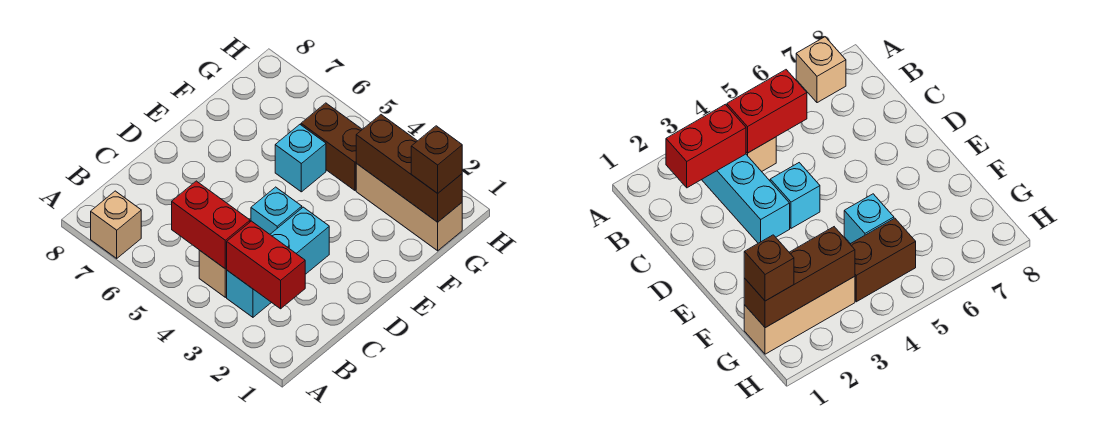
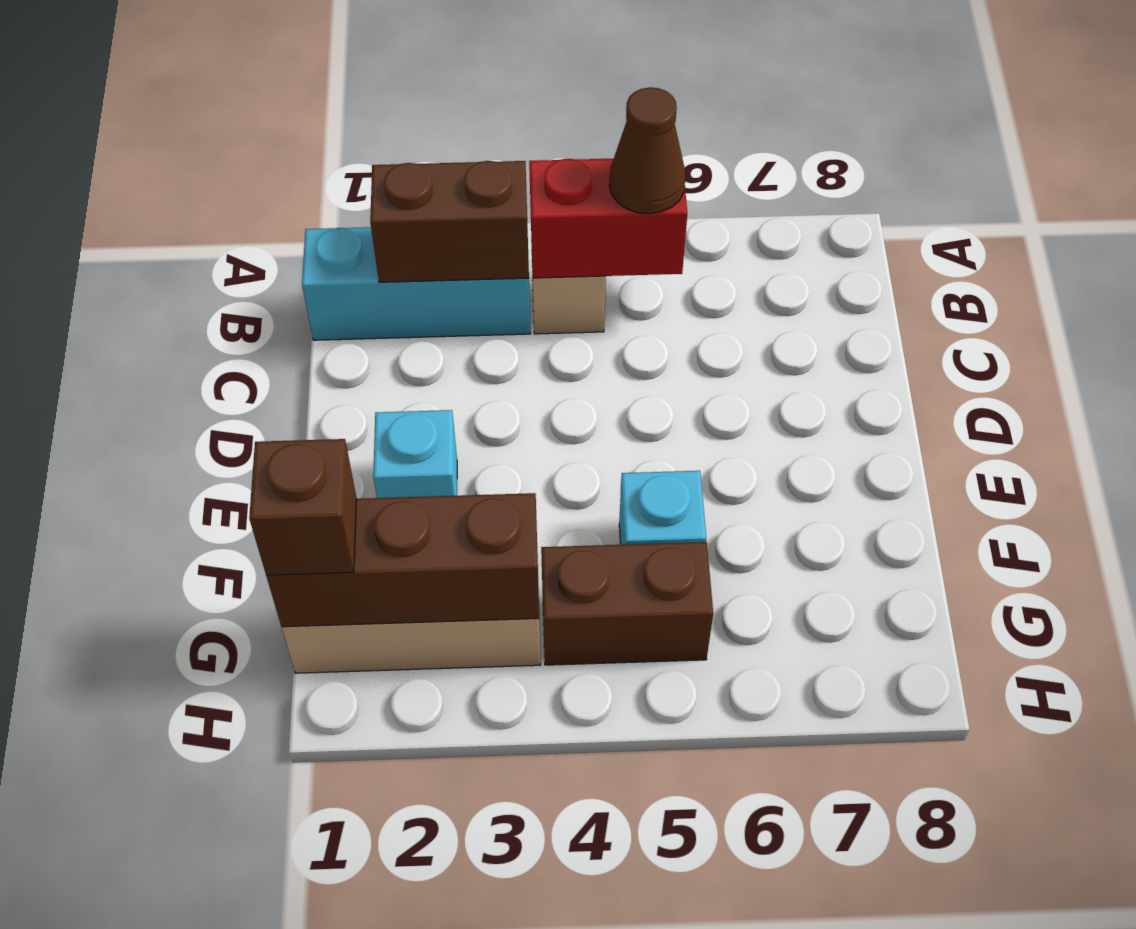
tan 1x1 brick [91,191,141,258] -> none
red 1x2 brick [227,221,305,309] -> brown 1x2 brick [370,161,529,282]
cyan 1x3 brick [227,207,329,317] -> cyan 1x3 brick turned to [302,227,531,340]
none -> brown 1x1 cone [609,87,686,214]
cyan 1x1 brick [251,187,302,234] -> cyan 1x1 brick moved to [373,410,457,498]

